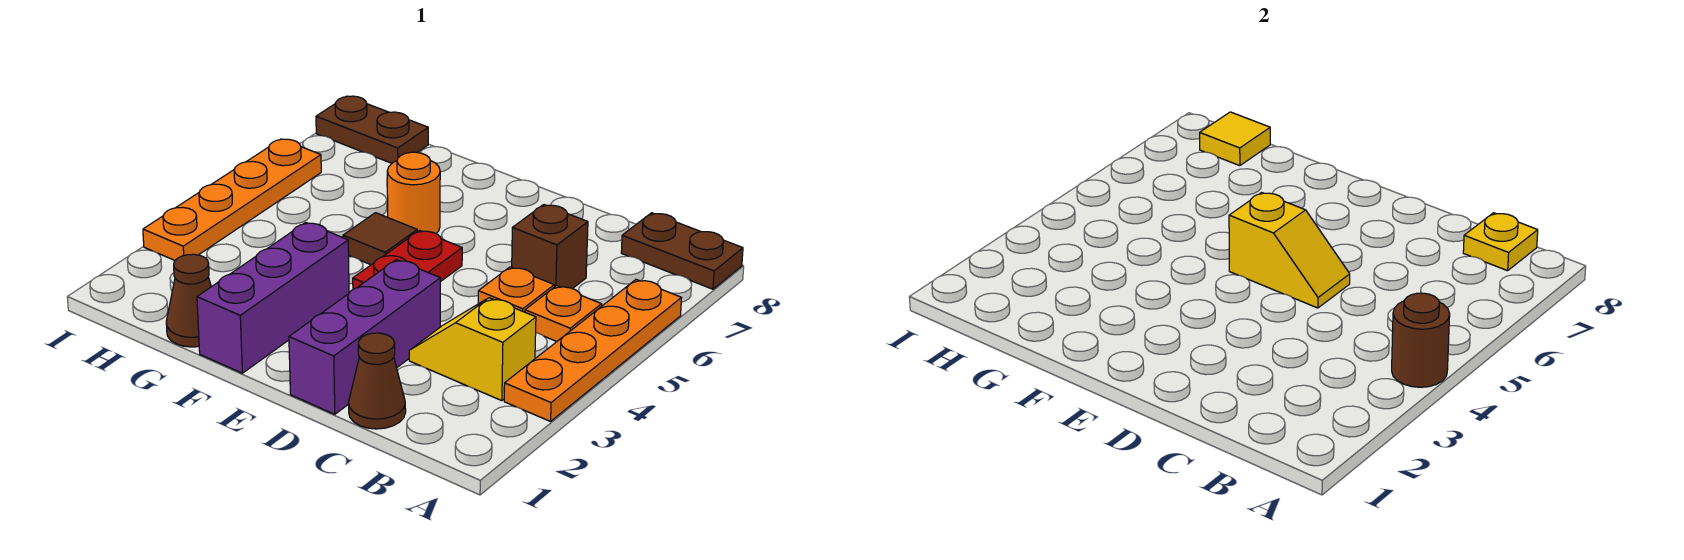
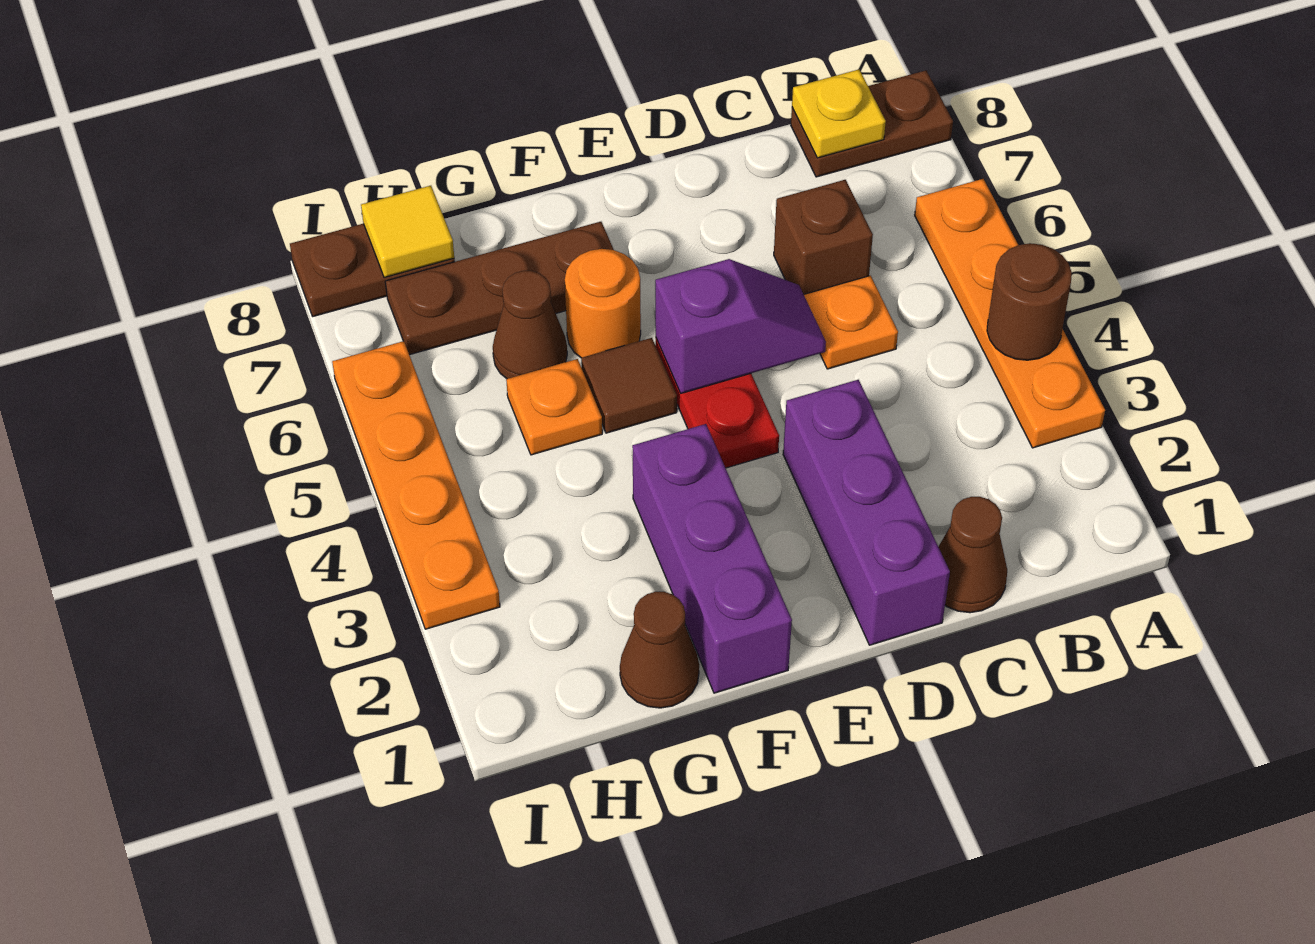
yellow 1x2 slope [409,298,536,401] -> none
orange 1x1 plate [525,286,602,341] -> orange 1x1 plate moved to [506,359,602,455]
yellow 1x2 slope [1229,193,1350,308] -> purple 1x2 slope [655,259,826,393]
none -> brown 1x3 plate [385,222,614,355]
none -> brown 1x1 cone [493,271,567,379]

